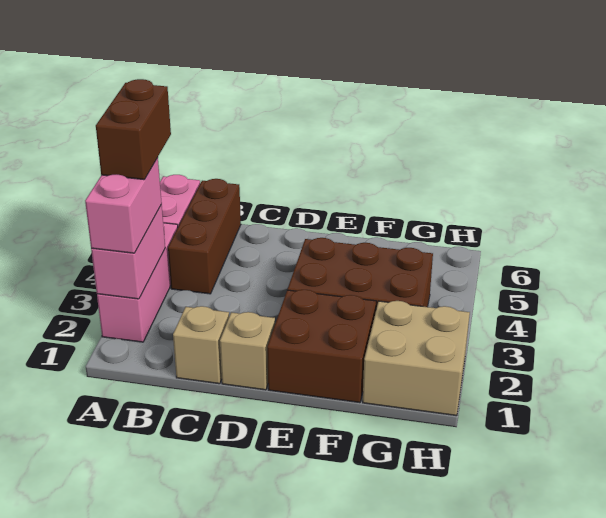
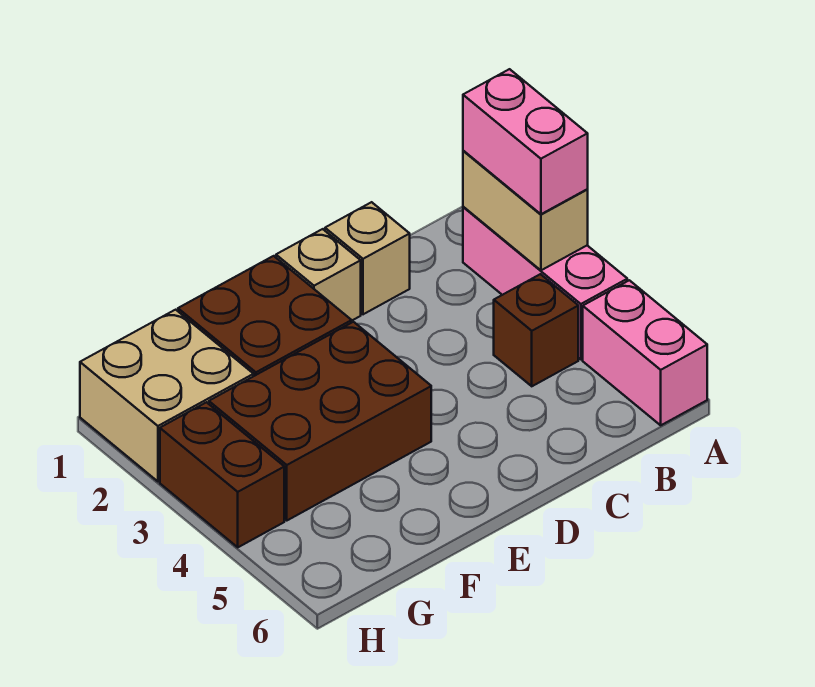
pink 1x2 brick [91,205,165,299] -> tan 1x2 brick [463,151,588,270]
brown 1x2 brick [96,79,171,180] -> brown 1x2 brick moved to [160,402,284,547]
brown 1x3 brick [168,179,241,294] -> brown 1x1 brick [494,274,578,386]

